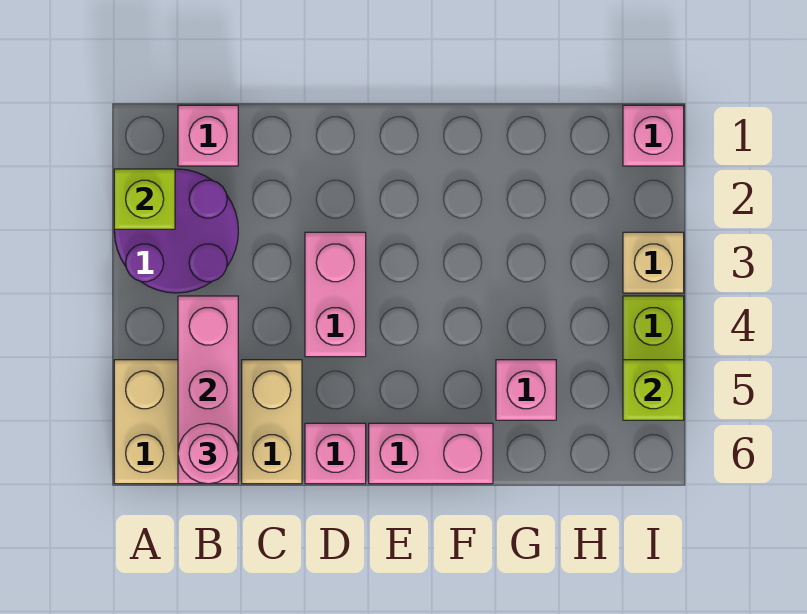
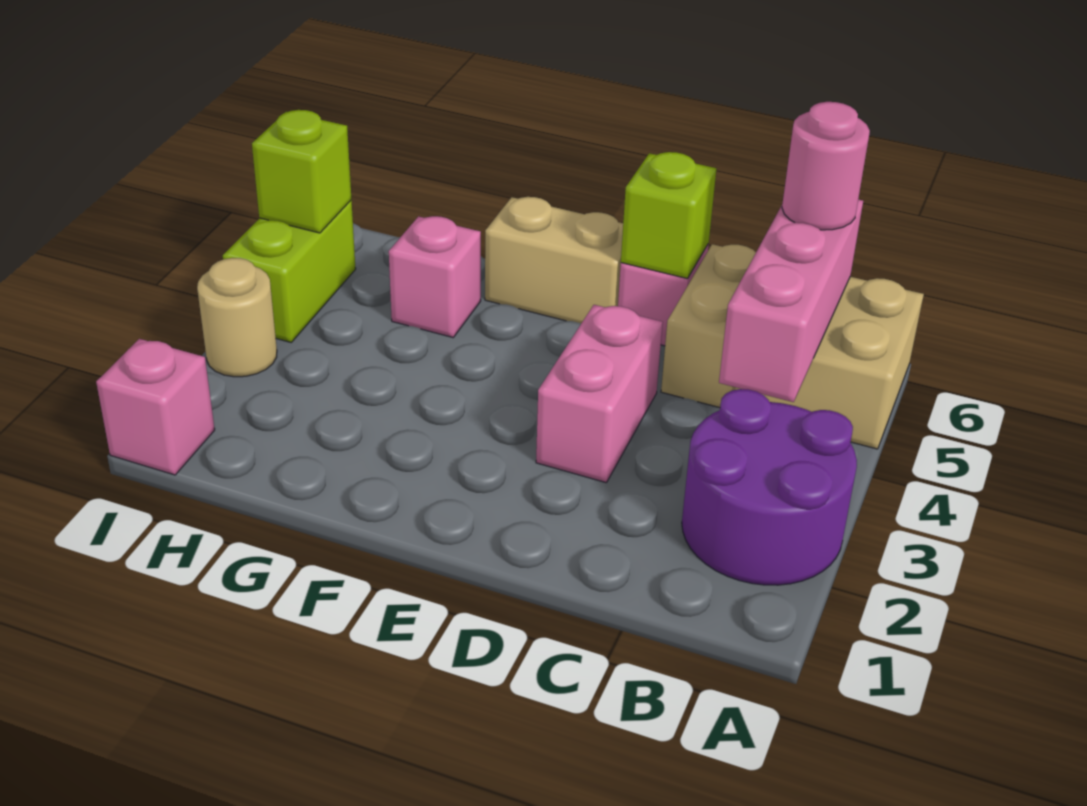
lime 1x1 brick [114,169,175,229] -> lime 1x1 brick moved to [621,152,716,279]
pink 1x1 brick [178,105,238,166] -> none
pink 1x2 brick [369,423,493,484] -> tan 1x2 brick [485,197,623,323]
tan 1x1 brick [623,232,684,293] -> tan 1x1 round brick [197,258,277,377]

